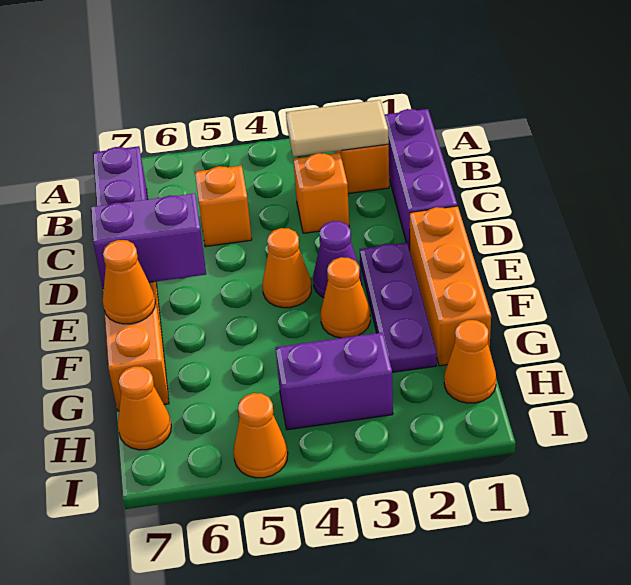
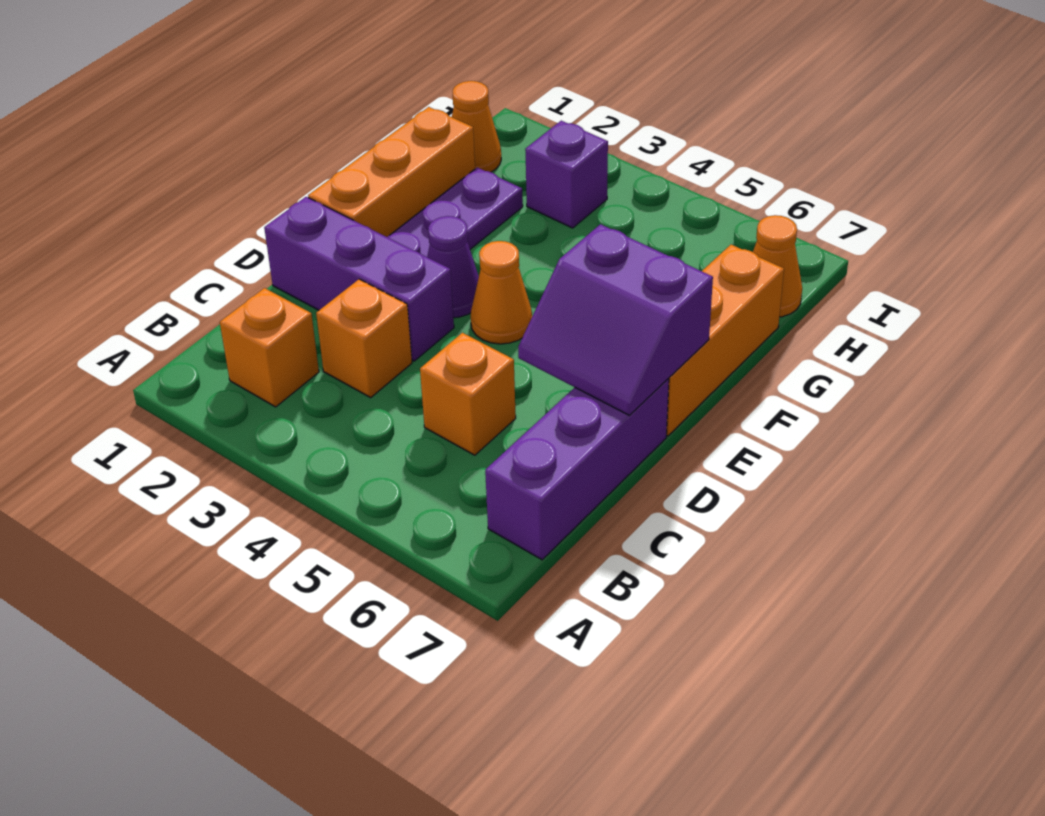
purple 1x3 brick [384,109,457,250] -> purple 1x3 brick turned to [264,197,454,361]
tan 1x2 tile [286,100,389,157] -> none
orange 1x1 cone [321,257,370,338] -> none
orange 1x1 cone [103,240,155,324] -> none
purple 1x2 brick [276,332,393,430] -> purple 1x1 brick [525,121,608,228]
orange 1x1 cone [234,393,288,478] -> none

